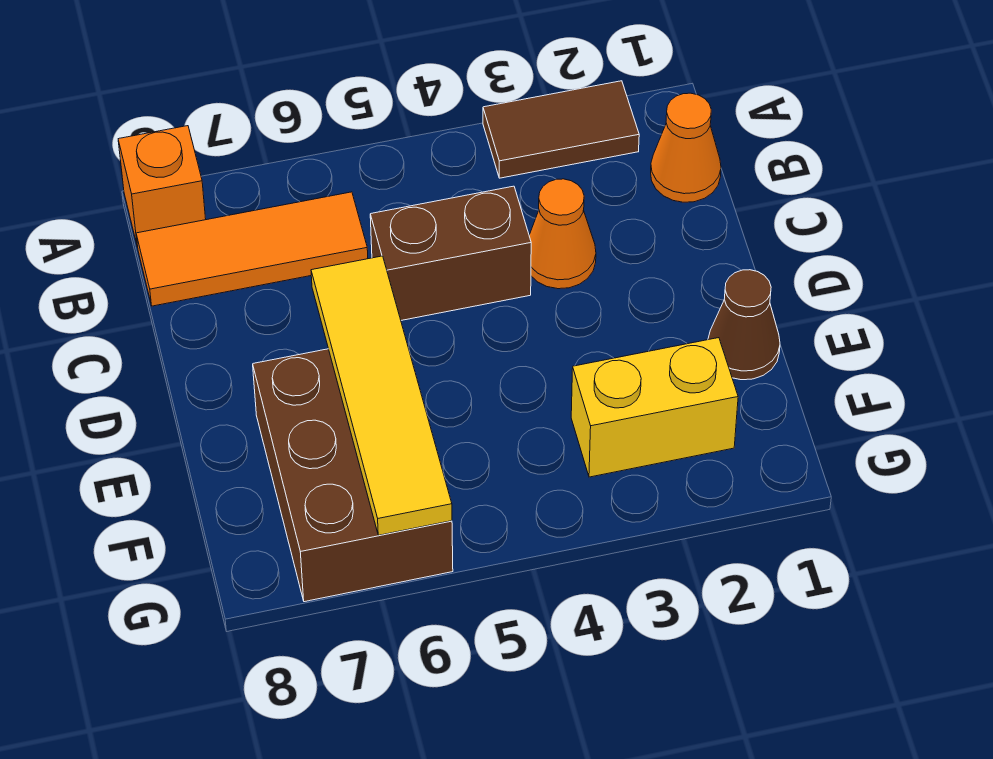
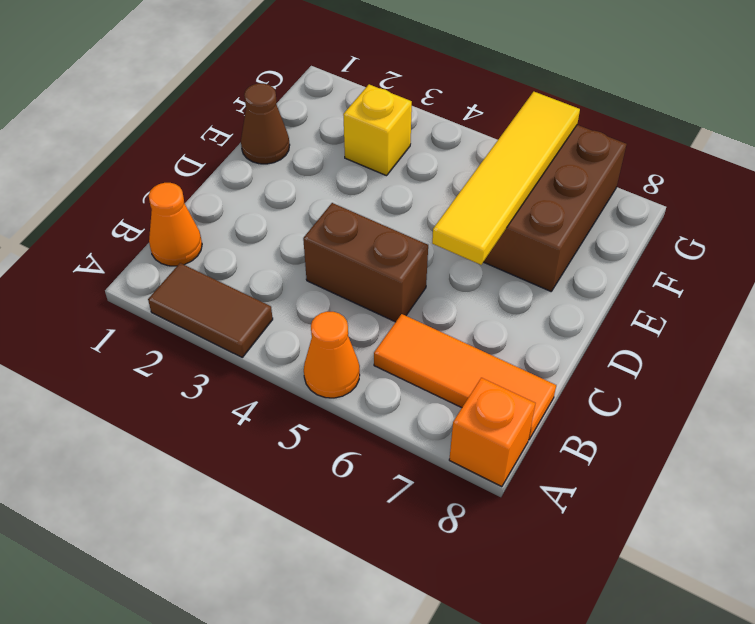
orange 1x1 cone [529,179,596,289] -> orange 1x1 cone moved to [304,312,360,398]
yellow 1x2 brick [571,338,738,477] -> yellow 1x1 brick [343,84,412,176]

